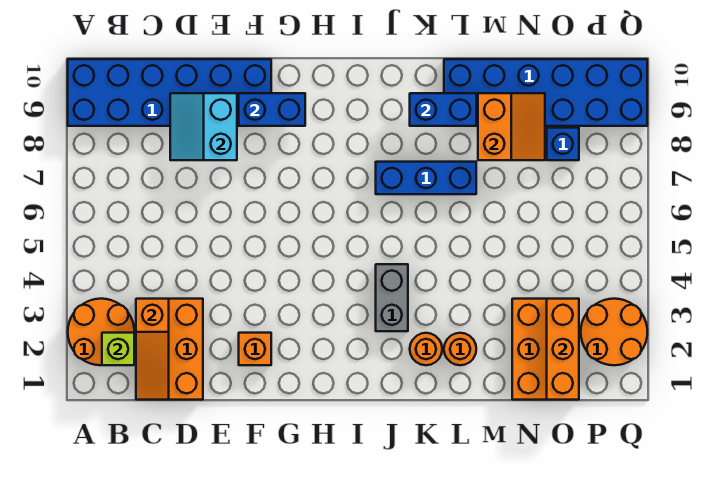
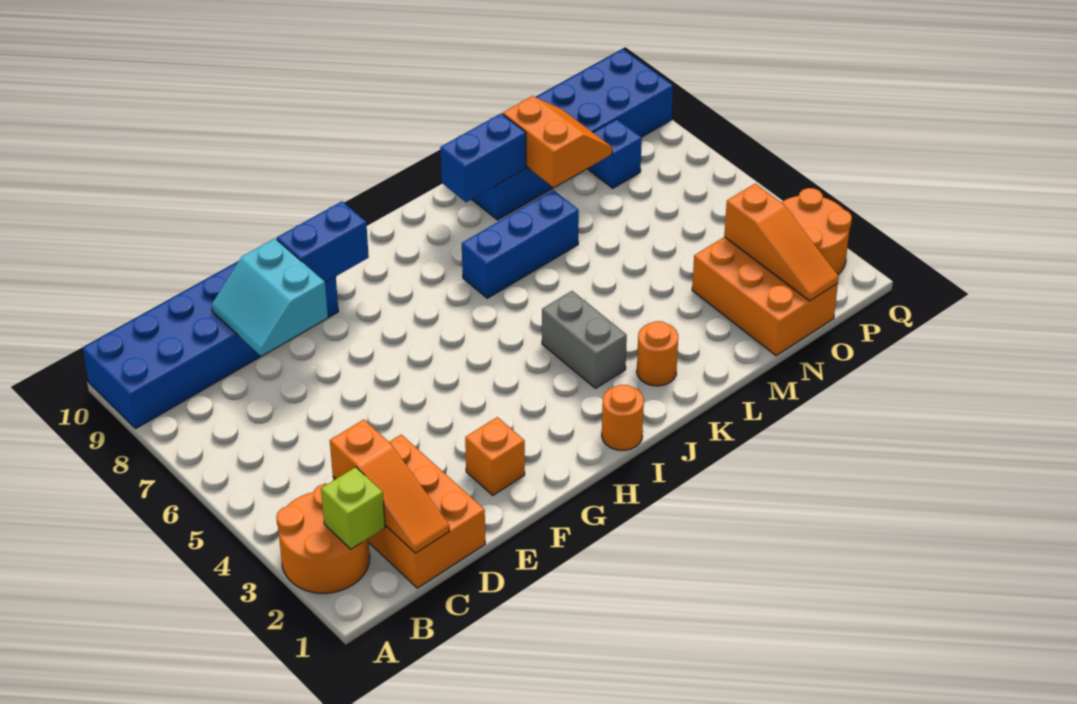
orange 1x1 round brick [444,333,476,365] -> orange 1x1 round brick moved to [602,385,644,450]
orange 1x3 brick [547,299,579,400] -> orange 1x3 slope [724,183,839,301]

